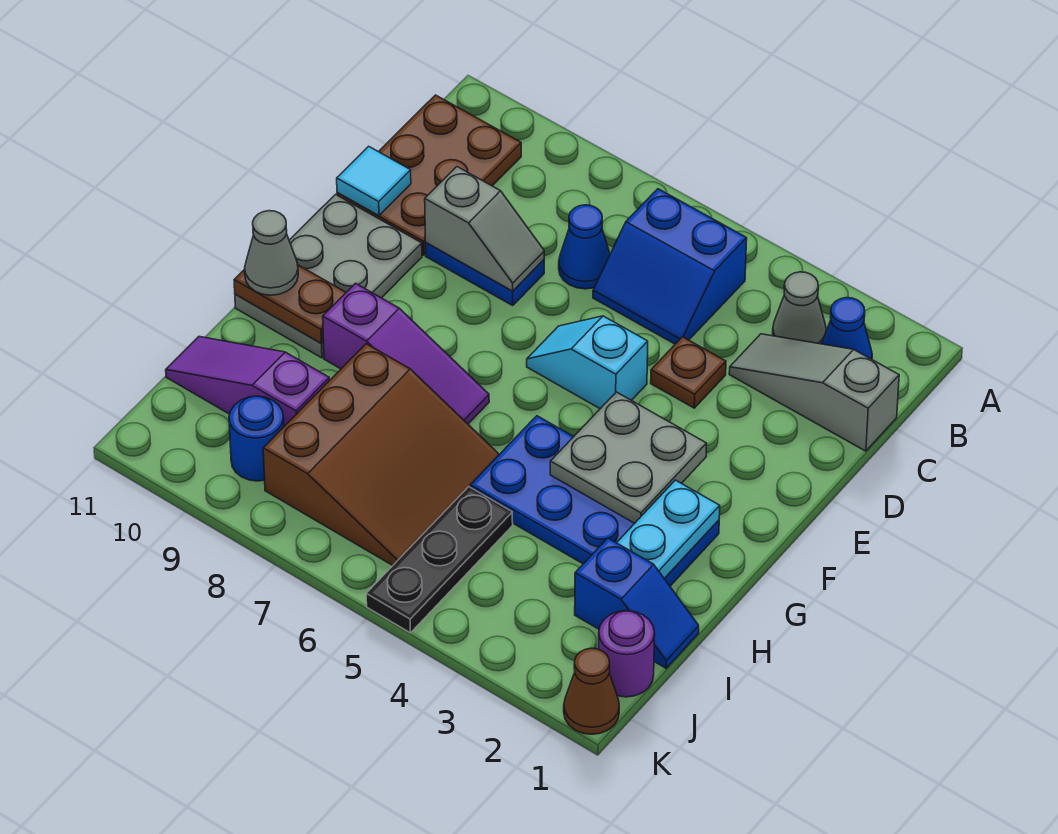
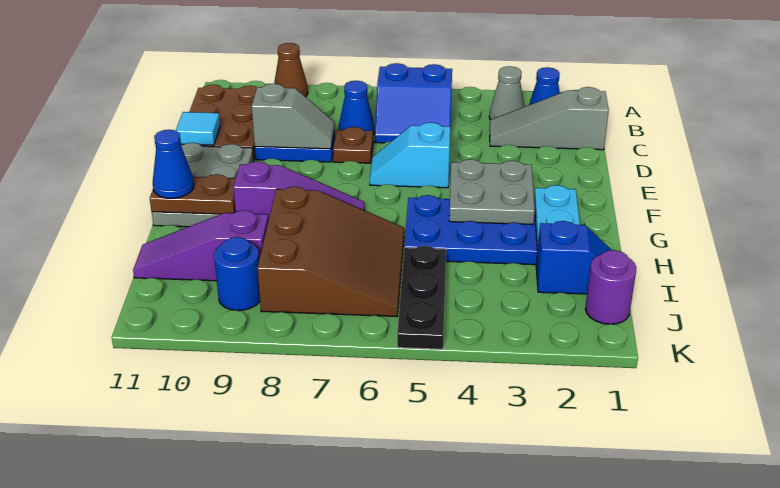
brown 1x1 plate [651,337,726,408] -> brown 1x1 plate moved to [333,127,373,163]
grey 1x1 cone [245,211,298,295] -> blue 1x1 cone [153,130,194,198]
brown 1x1 cone [564,648,619,734] -> brown 1x1 cone moved to [274,43,308,97]

